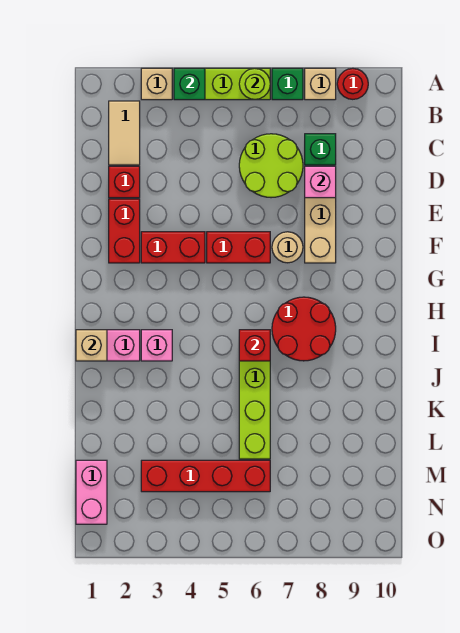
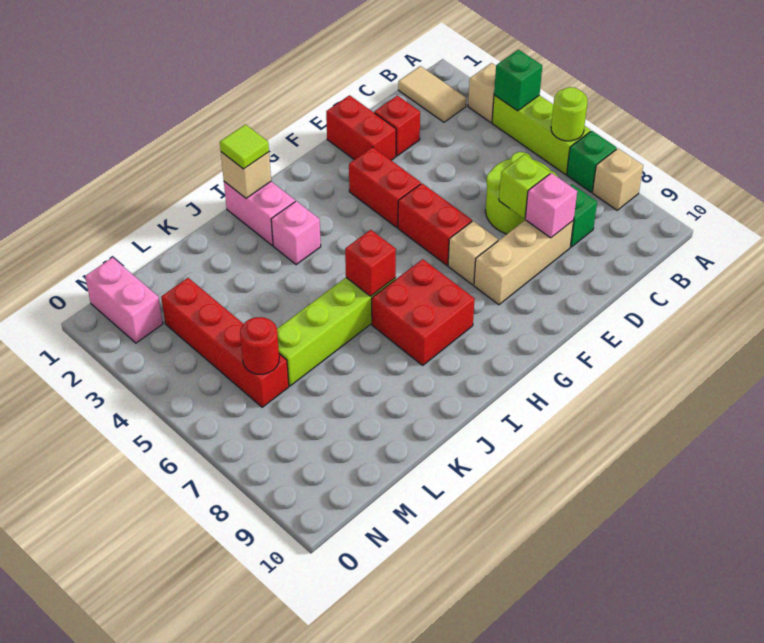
red 1x1 round brick [337,68,368,99] -> red 1x1 round brick moved to [240,317,279,374]
tan 1x2 tile [109,101,140,165] -> tan 1x2 tile turned to [398,66,466,122]
none -> lime 1x1 brick [499,154,550,218]
red 1x2 brick [109,199,140,263] -> red 1x2 brick turned to [326,95,396,160]
tan 1x1 round brick [272,232,303,263] -> tan 1x1 brick [448,221,498,285]
red 2x2 round brick [272,297,336,361] -> red 2x2 brick [372,259,474,365]
none -> lime 1x1 tile [220,124,269,169]
pink 1x2 brick [76,460,107,524] -> pink 1x2 brick turned to [85,257,163,343]

